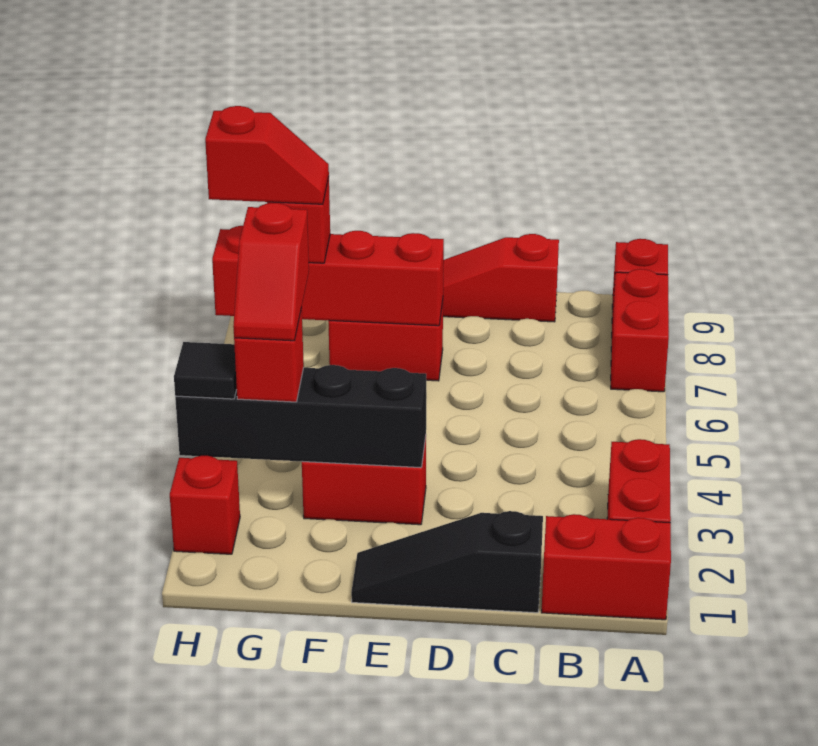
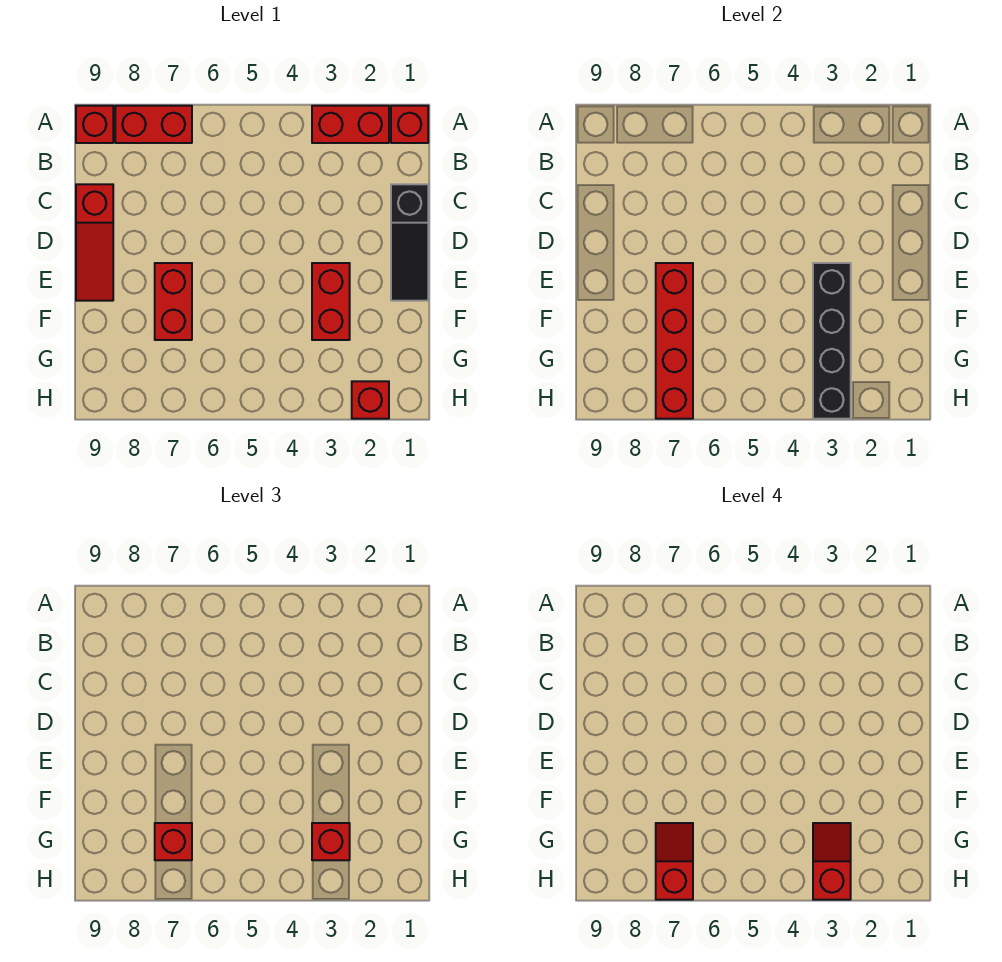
red 1x2 brick [541,514,671,620] -> red 1x1 brick [391,106,428,143]
red 1x2 slope [233,203,309,341] -> red 1x2 slope turned to [813,823,851,900]
black 1x1 tile [174,342,237,399] -> none

